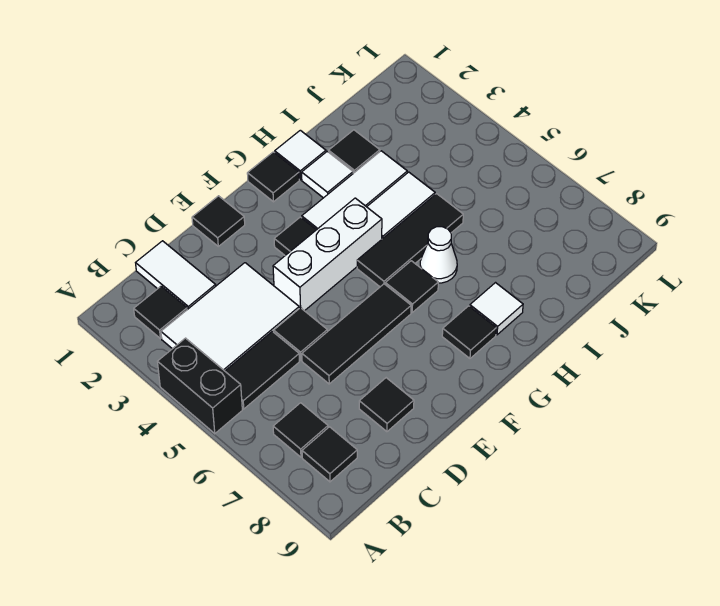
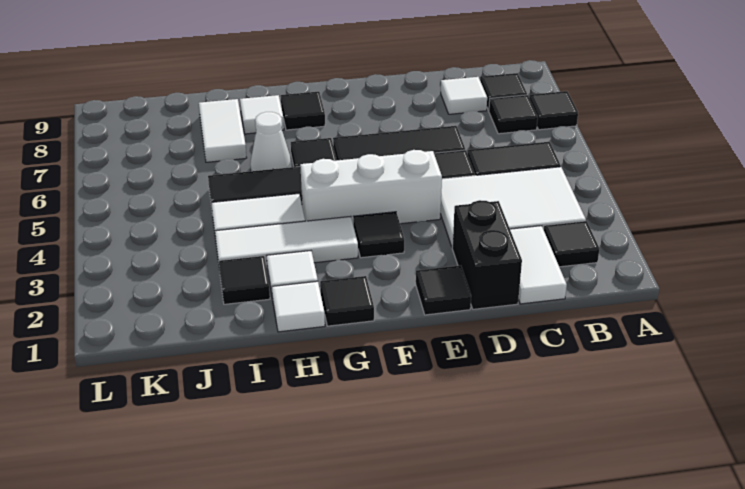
black 1x2 brick [157,338,242,434] -> black 1x2 brick moved to [452,200,522,309]
none -> white 1x1 tile [441,77,487,114]
black 1x1 tile [359,378,414,432] -> black 1x1 tile moved to [529,91,578,130]
none -> white 1x2 tile [199,99,247,162]

